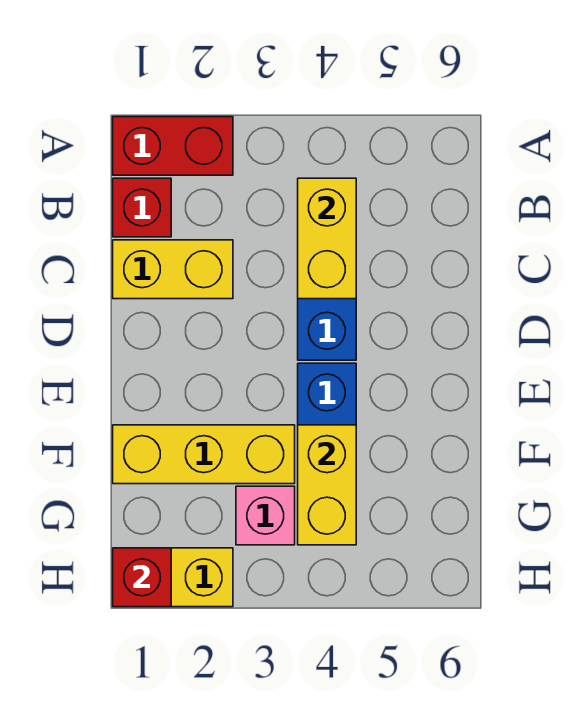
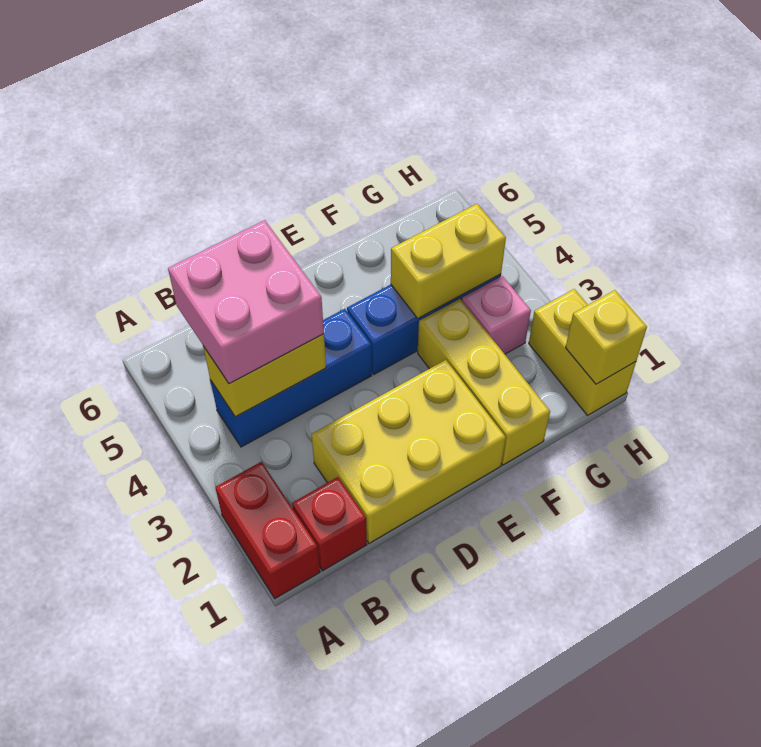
none -> pink 2x2 brick [168,220,324,384]
yellow 1x2 brick [113,240,233,299] -> yellow 2x3 brick [311,360,506,543]
red 1x1 brick [113,548,171,607] -> yellow 1x1 brick [566,290,647,384]

